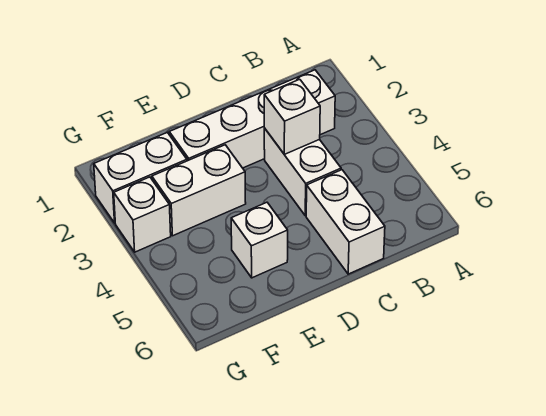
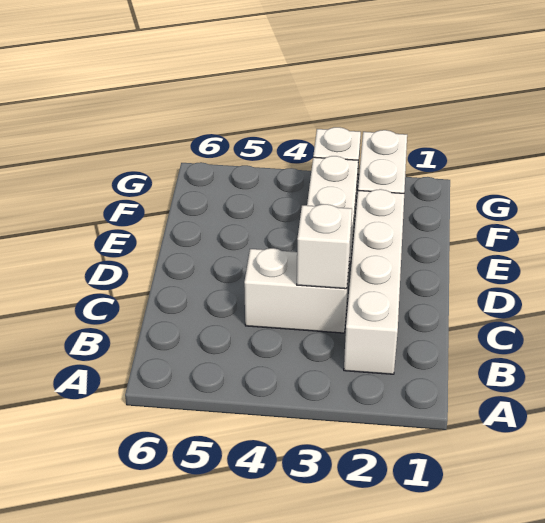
white 1x2 brick [306,170,385,274] -> none
white 1x1 brick [231,202,288,278] -> none

